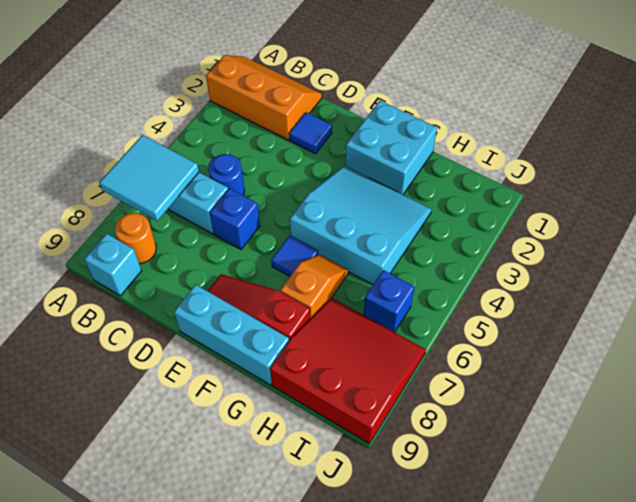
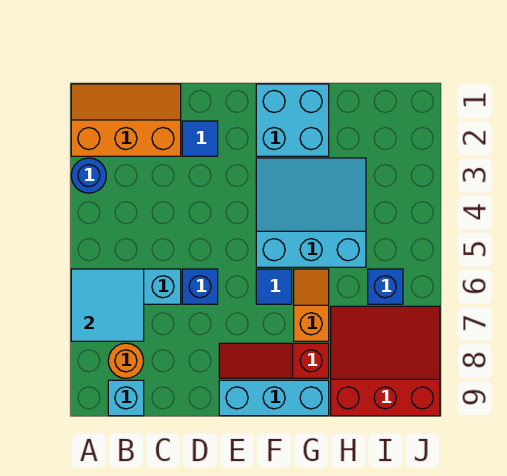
blue 1x1 round brick [208,154,244,195] -> blue 1x1 round brick moved to [71,158,106,193]

